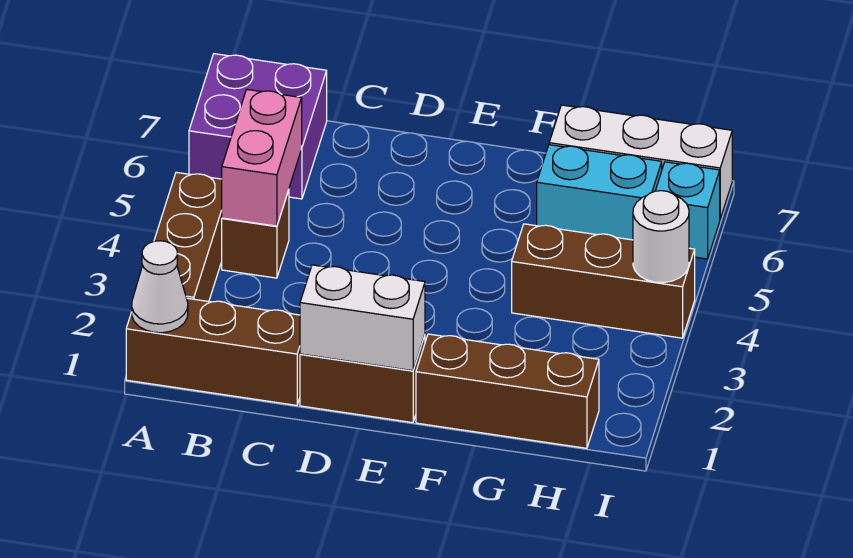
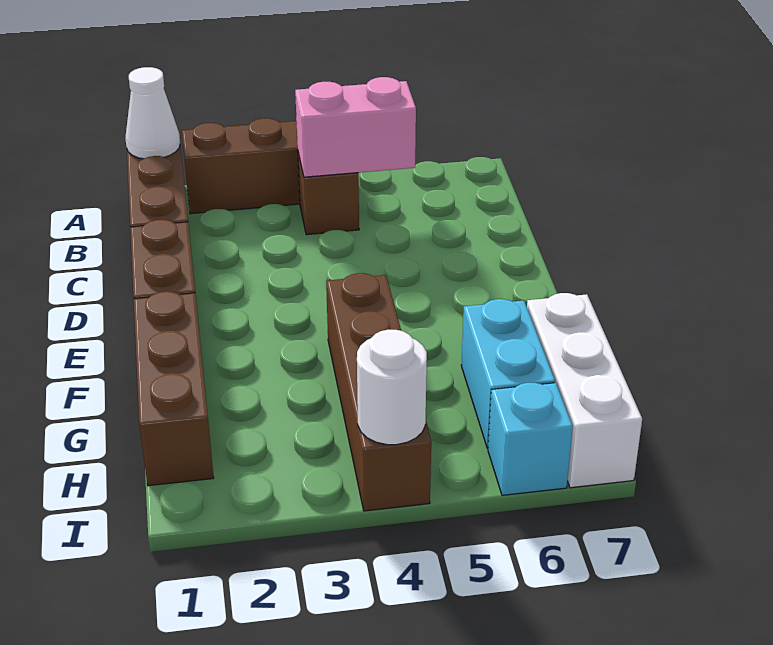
purple 2x2 brick [189,54,327,199] -> none
white 1x2 brick [300,265,425,371] -> none
brown 1x3 brick [512,224,695,338] -> brown 1x4 brick [326,273,431,511]

